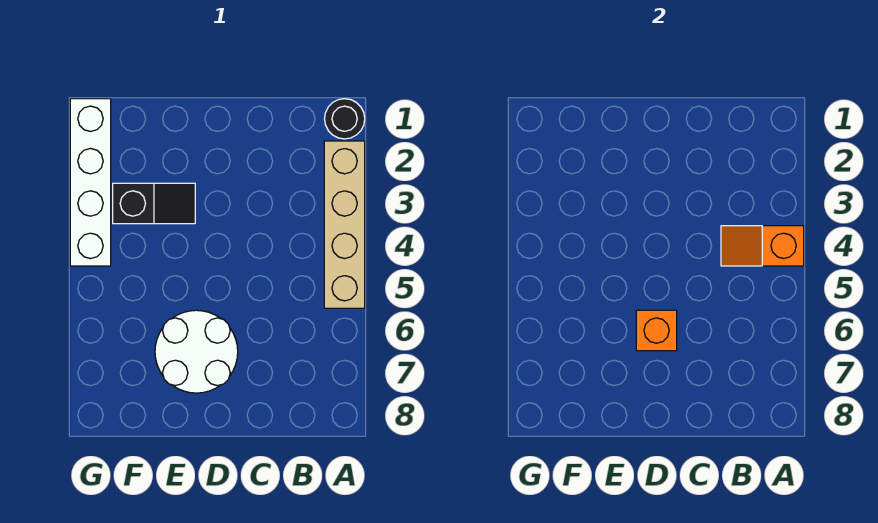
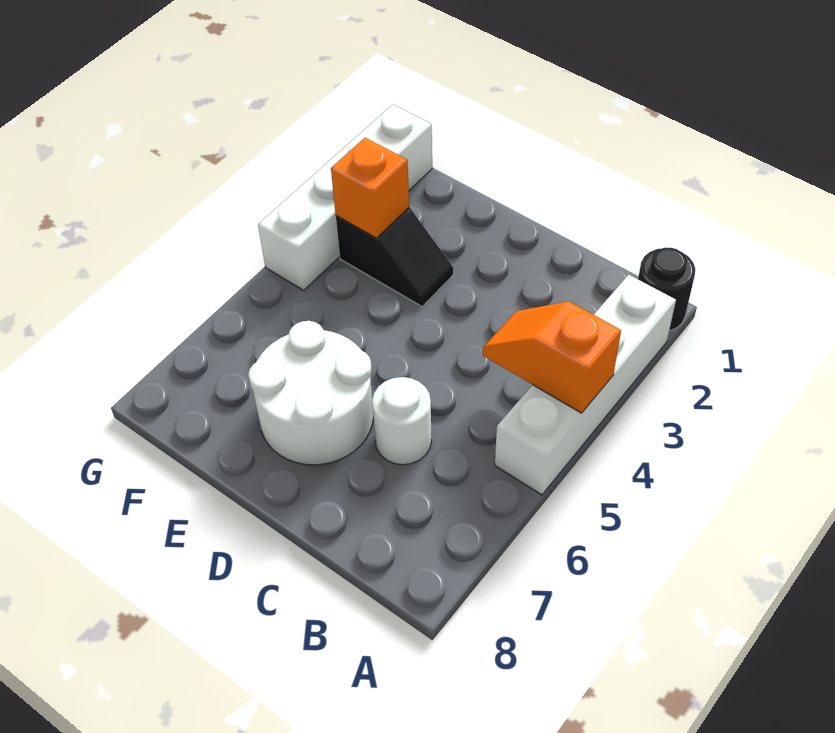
tan 1x4 brick [324,141,365,308] -> white 1x4 brick [495,275,676,495]
none -> white 1x1 round brick [372,377,432,465]
orange 1x1 brick [636,310,677,351] -> orange 1x1 brick moved to [331,138,409,238]

